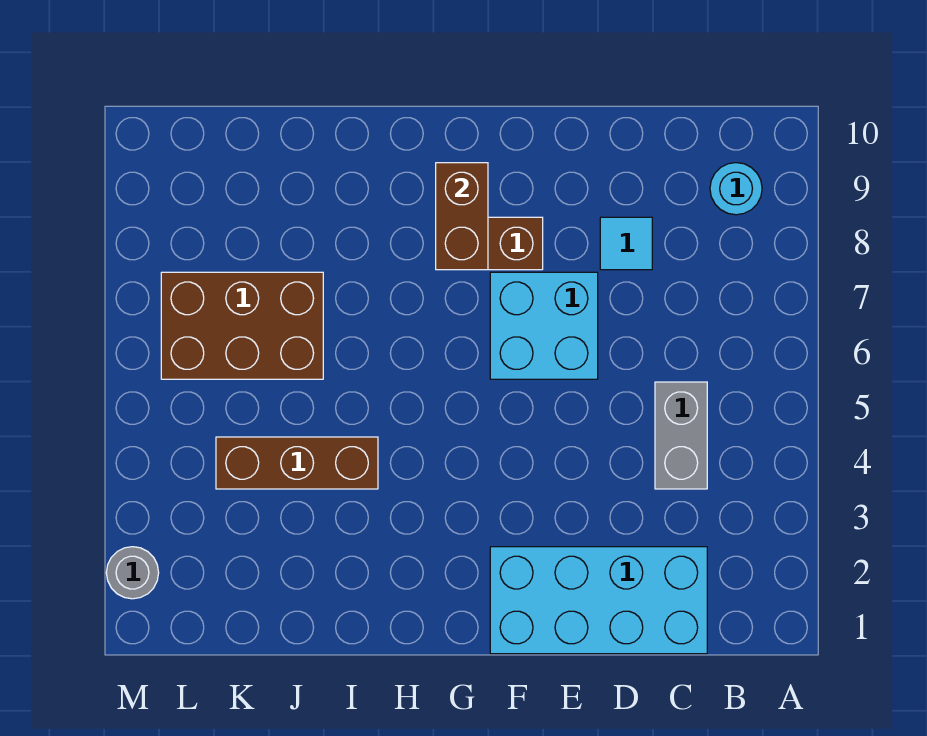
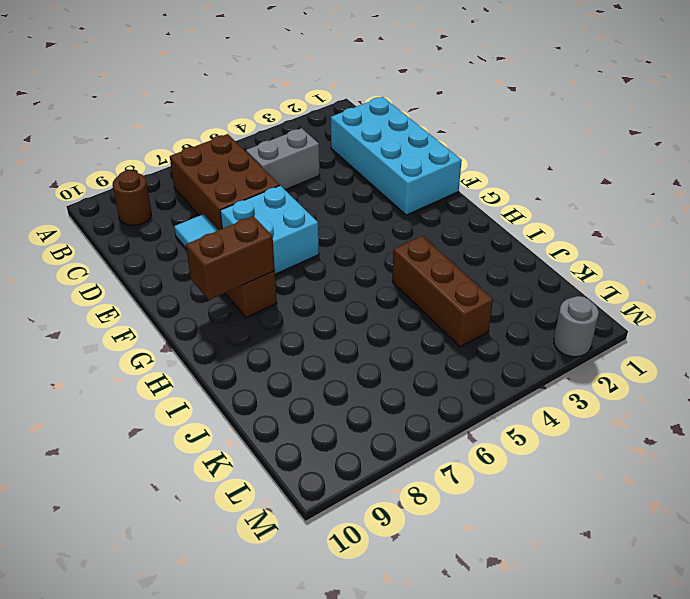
cyan 1x1 round brick [710,163,762,215] -> brown 1x1 round brick [113,170,151,225]
brown 2x3 brick [161,272,323,379] -> brown 2x3 brick moved to [170,134,280,230]

